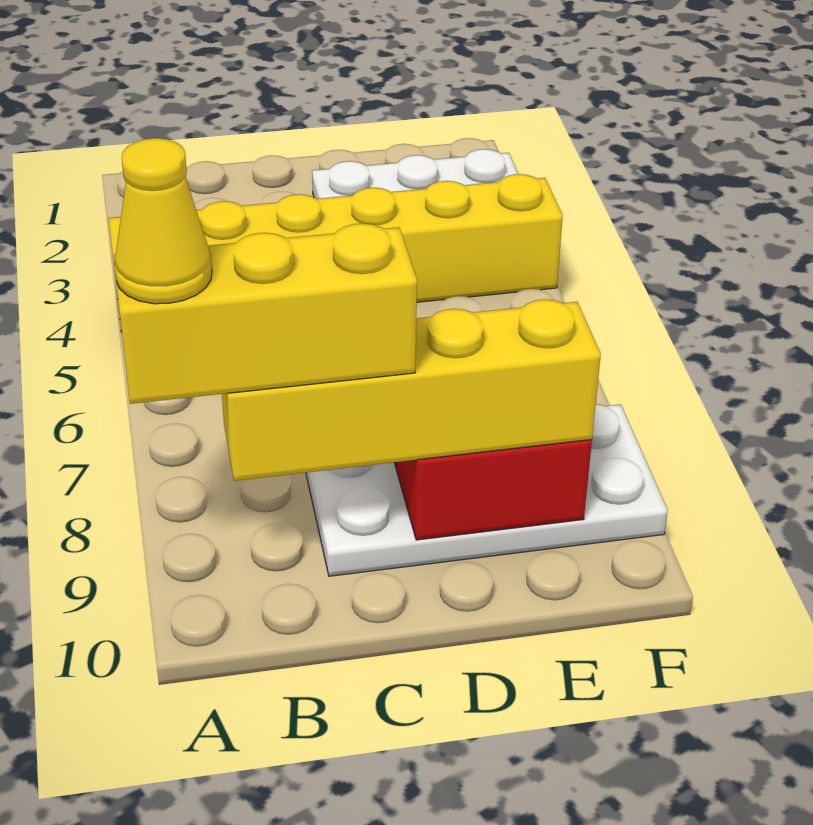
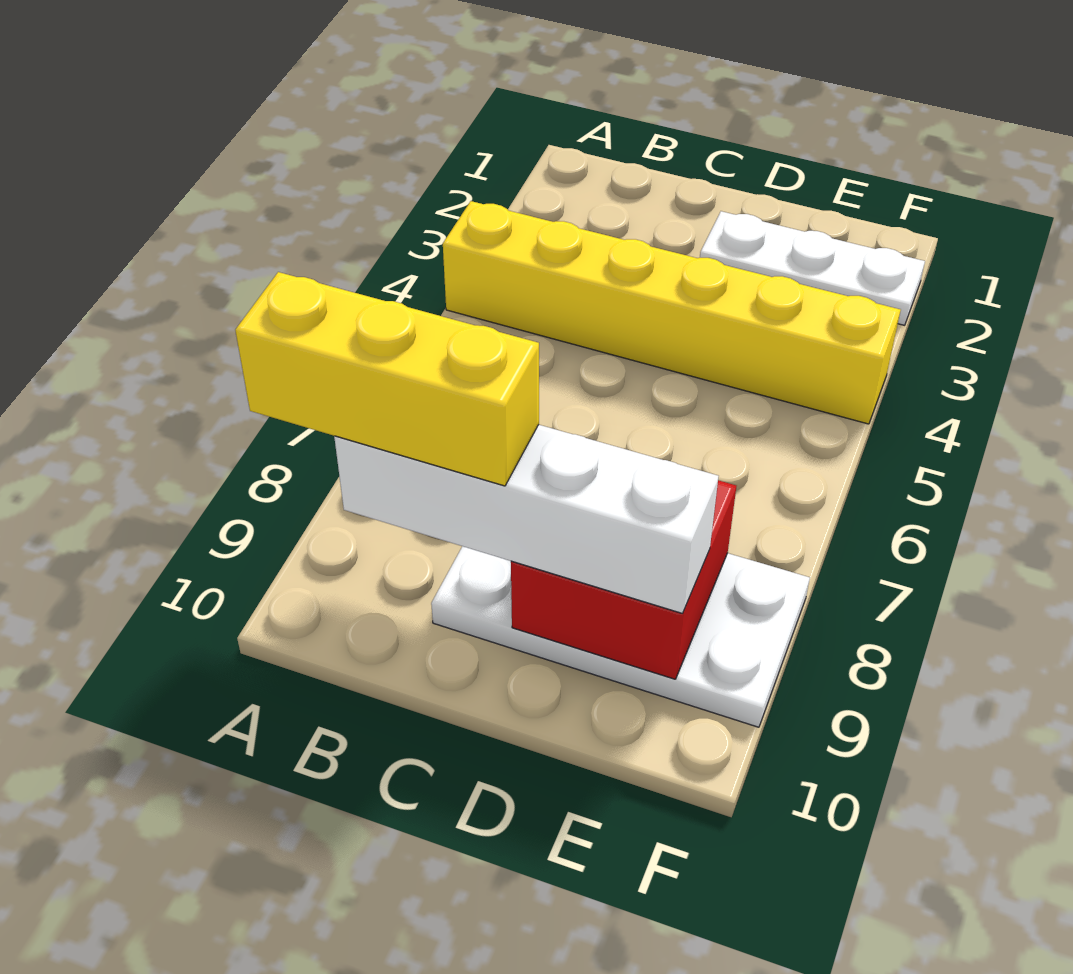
yellow 1x1 cone [114,138,212,304] -> none
yellow 1x4 brick [222,299,601,481] -> white 1x4 brick [334,425,718,613]

